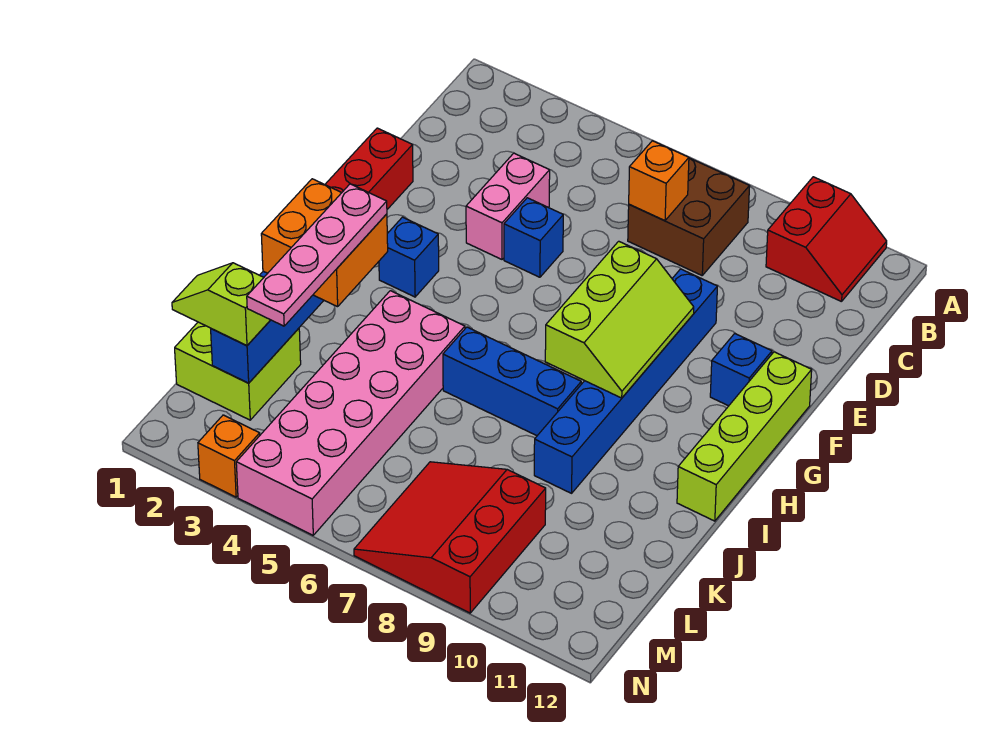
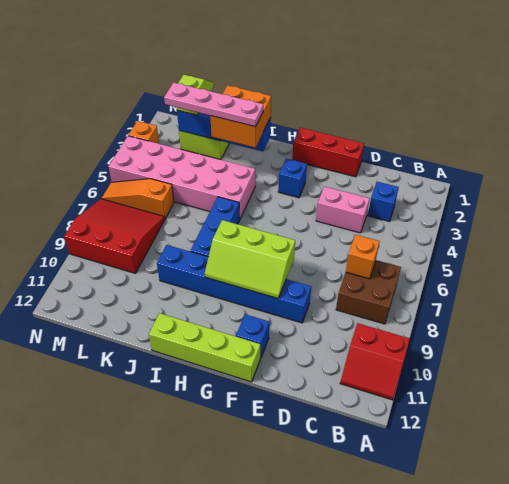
blue 1x1 brick [504,198,563,277] -> blue 1x1 brick moved to [368,182,399,221]
none -> orange 1x3 slope [102,179,174,218]

